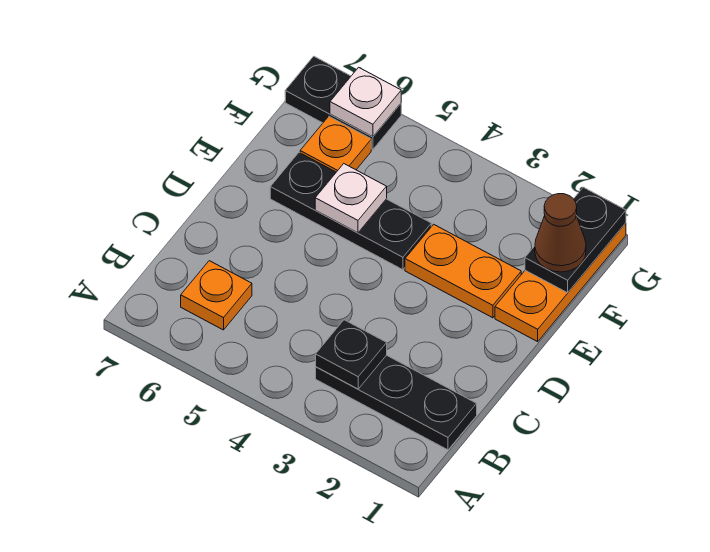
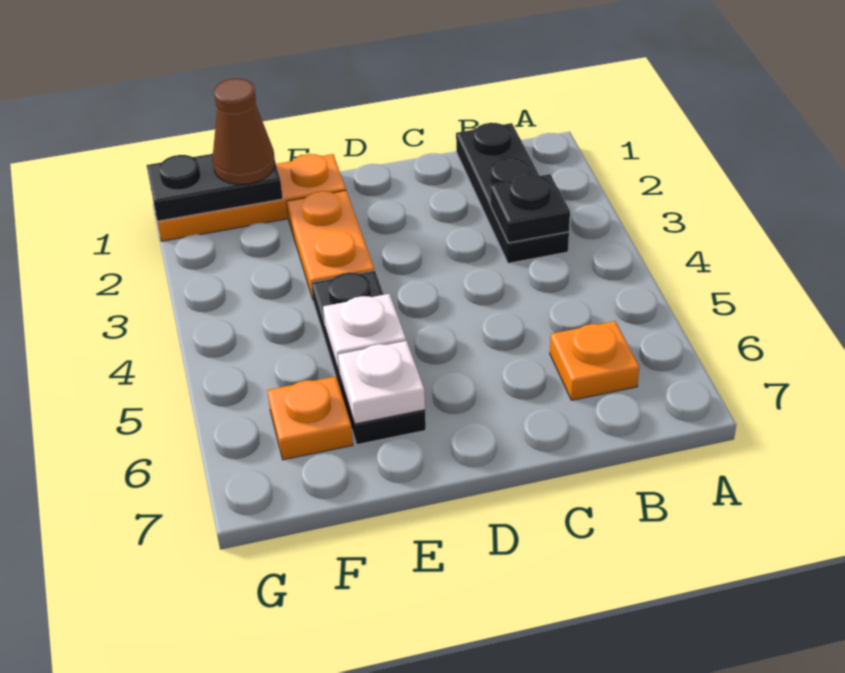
black 1x2 plate [285,56,401,150] -> none
white 1x1 plate [330,67,401,137] -> white 1x1 plate moved to [338,341,425,424]

